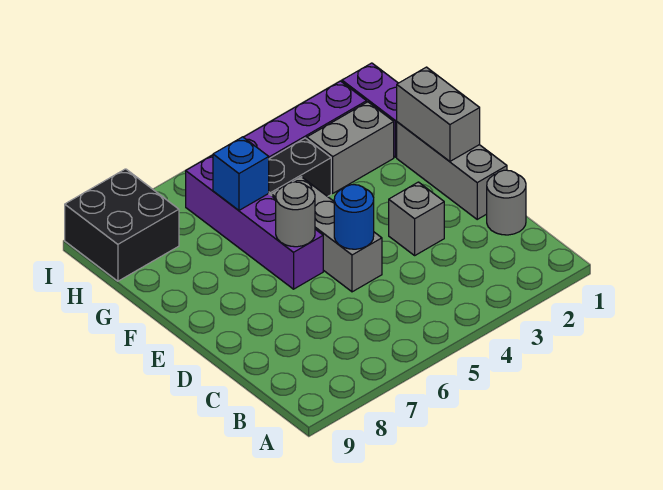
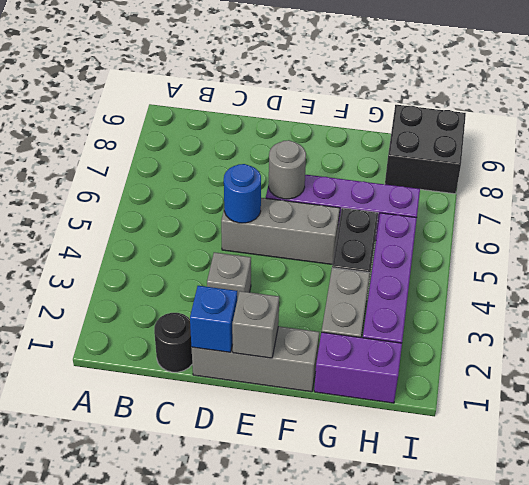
grey 1x1 round brick [487,170,526,235] -> black 1x1 round brick [154,313,192,372]
grey 1x2 brick [397,67,480,161] -> grey 1x1 brick [232,291,279,358]
blue 1x1 brick [213,137,269,210] -> blue 1x1 brick moved to [190,286,237,352]

